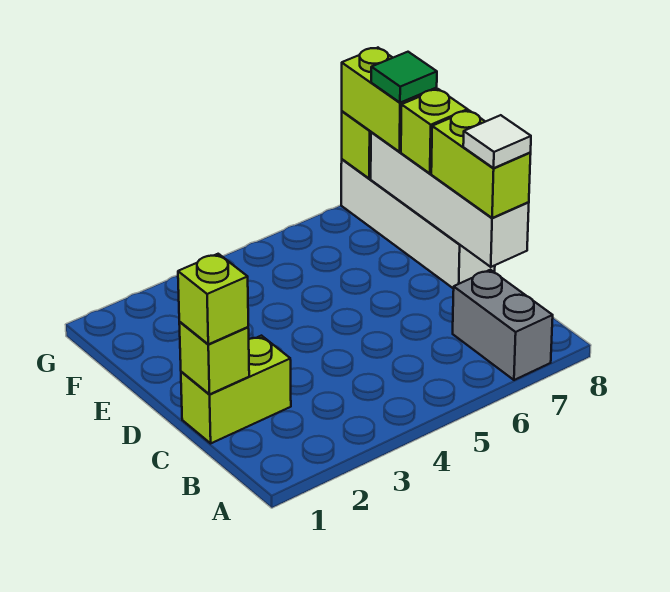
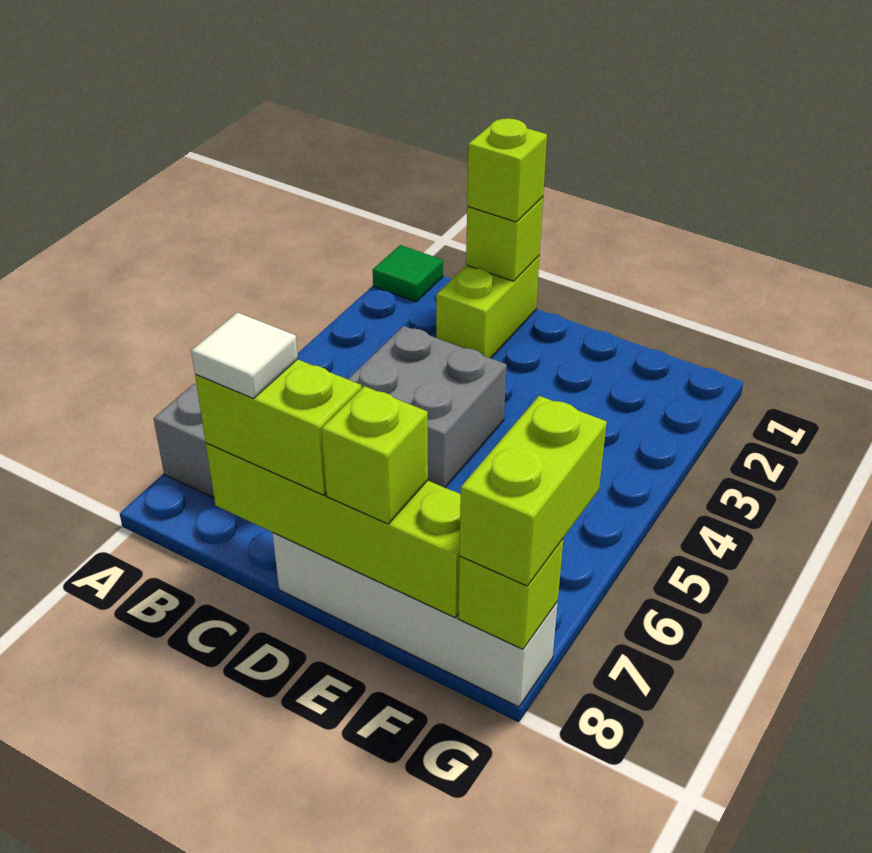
none -> grey 2x2 brick [348,326,506,488]
white 1x4 brick [371,132,529,267] -> lime 1x4 brick [206,443,461,617]
lime 1x2 brick [342,48,437,152] -> lime 1x2 brick turned to [460,396,607,586]
green 1x1 tile [371,52,437,103] -> green 1x1 tile moved to [373,245,443,302]

